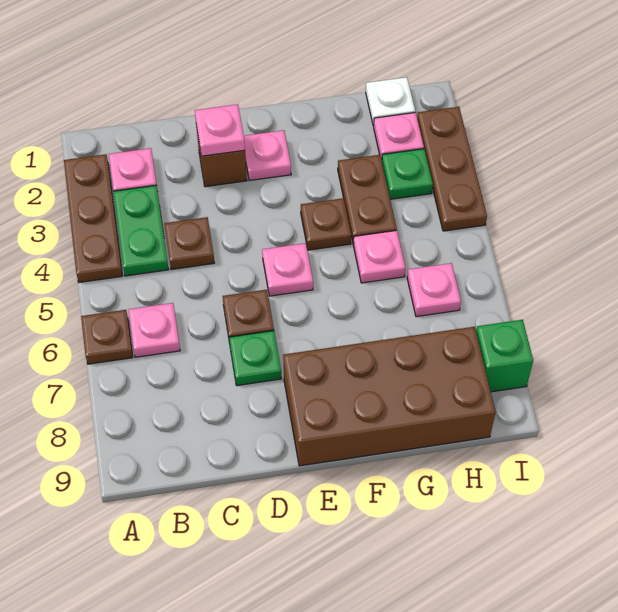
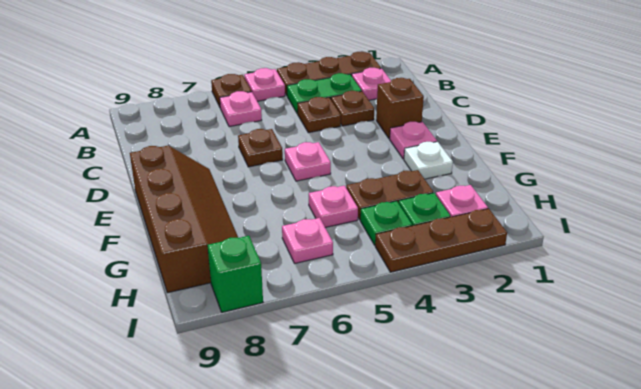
pink 1x1 plate [195,104,245,156] -> pink 1x1 plate moved to [244,68,285,101]
green 1x1 plate [229,331,281,386] -> green 1x1 plate moved to [360,201,412,245]
brown 2x4 brick [283,327,496,466] -> brown 2x4 slope [130,146,238,293]
brown 1x1 plate [301,198,351,250] -> brown 1x1 plate moved to [331,91,374,126]
white 1x1 plate [366,77,415,126] -> white 1x1 plate moved to [404,142,453,179]

